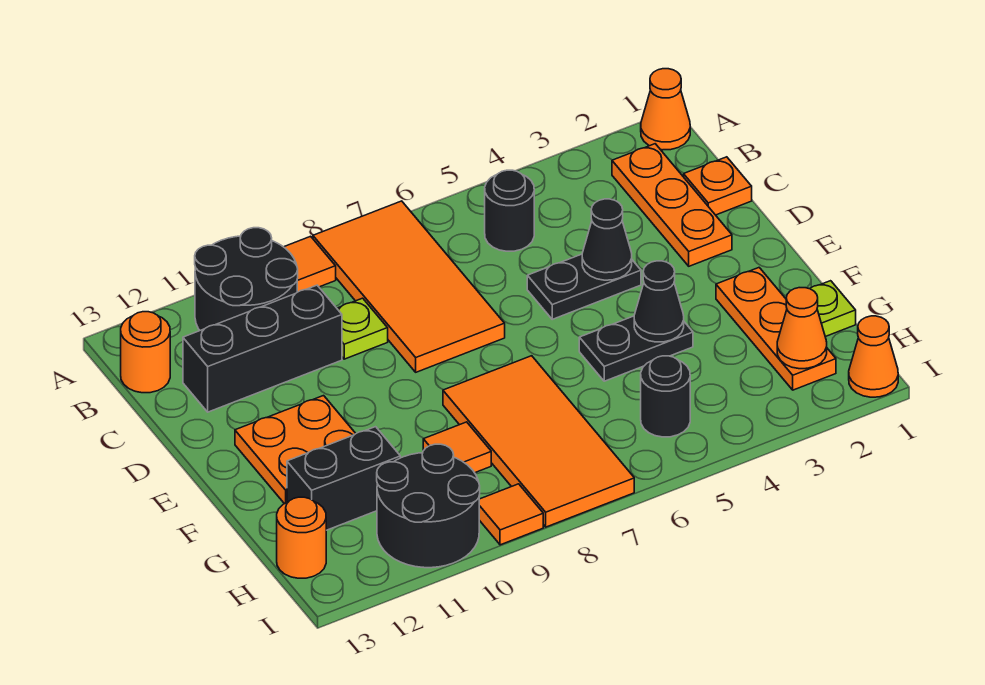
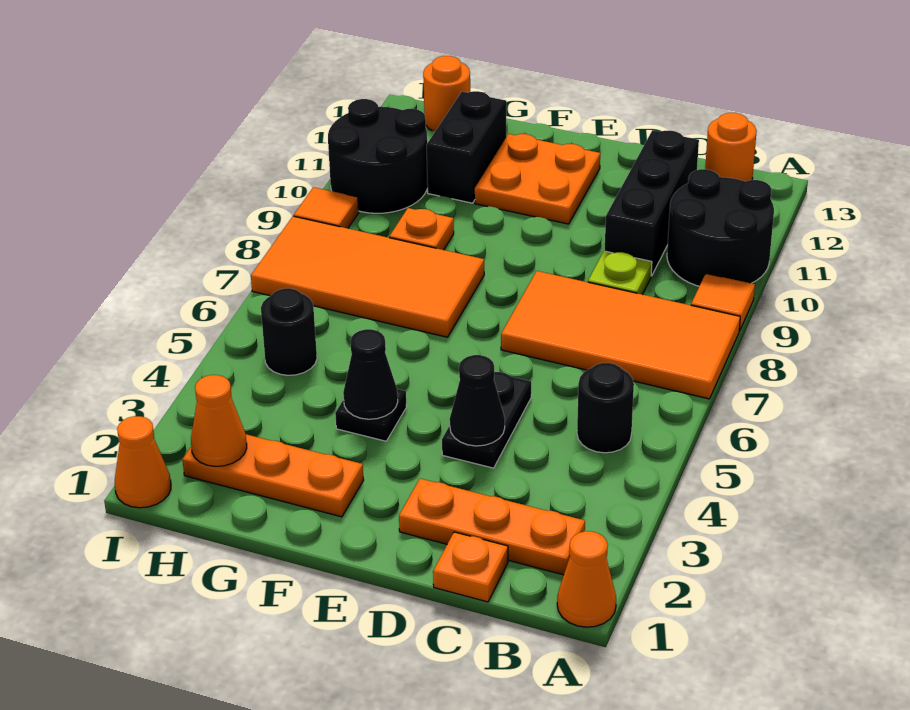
black 1x2 plate [579,316,693,381] -> black 1x1 plate [335,389,406,441]
lime 1x1 plate [810,281,856,337] -> none
orange 1x1 tile [423,422,491,473] -> orange 1x1 plate [389,208,454,250]

